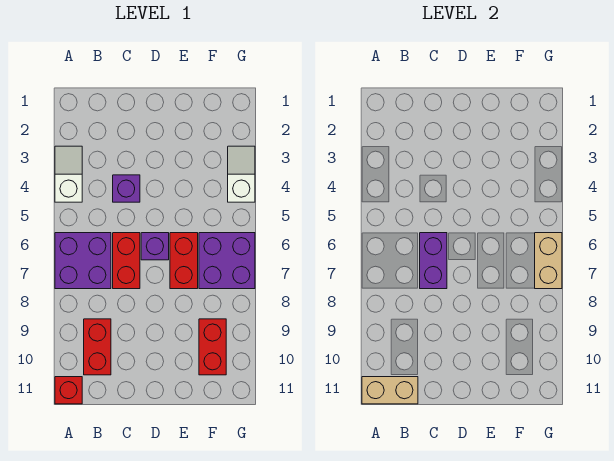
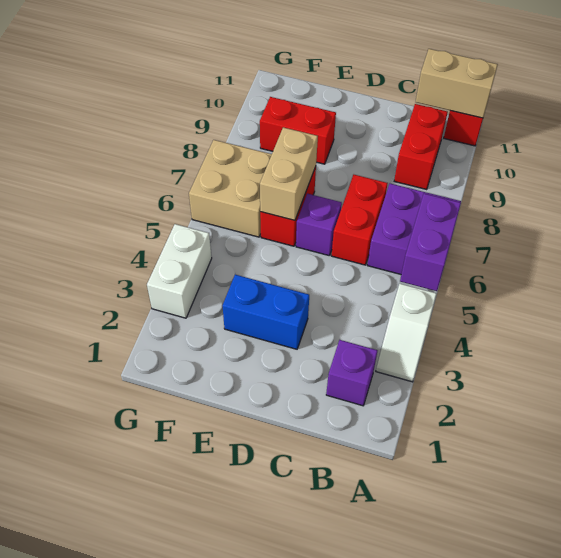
purple 1x1 brick [113,175,140,202] -> purple 1x1 brick moved to [326,340,378,406]
purple 1x2 brick [420,233,447,289] -> purple 1x2 brick moved to [400,194,461,291]
none -> blue 1x2 brick [222,275,309,349]
purple 2x2 brick [199,233,255,289] -> tan 2x2 brick [189,140,272,237]
red 1x2 brick [199,319,226,375] -> red 1x2 brick turned to [260,97,336,164]
white 1x2 slope [228,146,255,202] -> white 1x2 brick [147,224,212,318]
tan 1x2 brick [535,233,562,289] -> tan 1x2 brick moved to [260,127,318,220]

